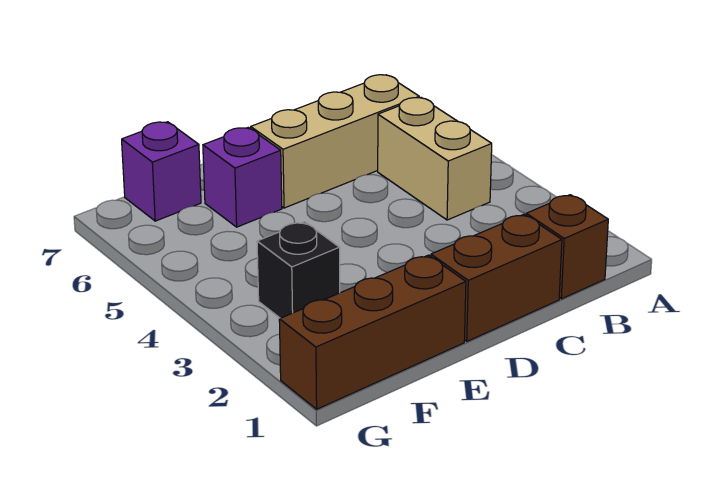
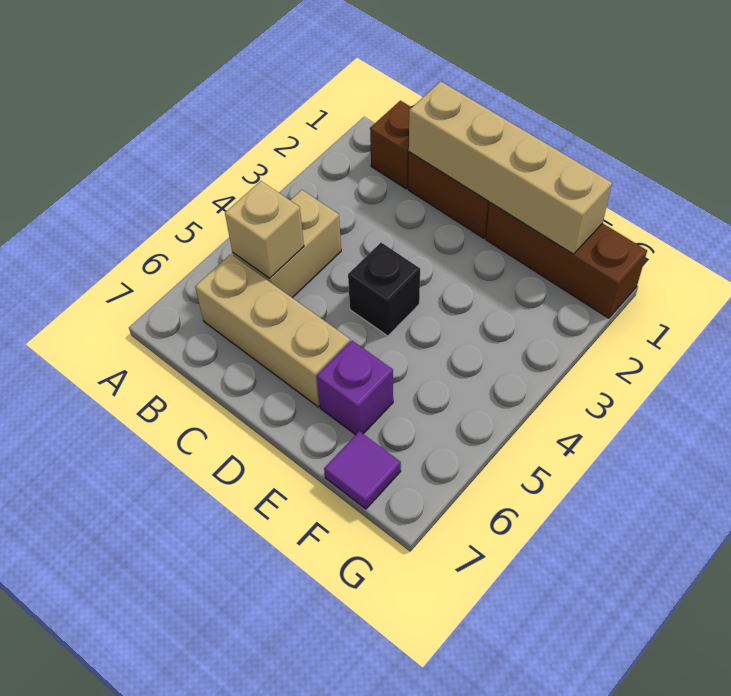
none -> tan 1x1 brick [225,181,304,278]
none -> tan 1x4 brick [409,81,612,254]
black 1x1 brick [257,222,340,318] -> black 1x1 brick moved to [348,243,420,336]
purple 1x1 brick [122,122,201,221] -> purple 1x1 tile [324,431,401,509]

